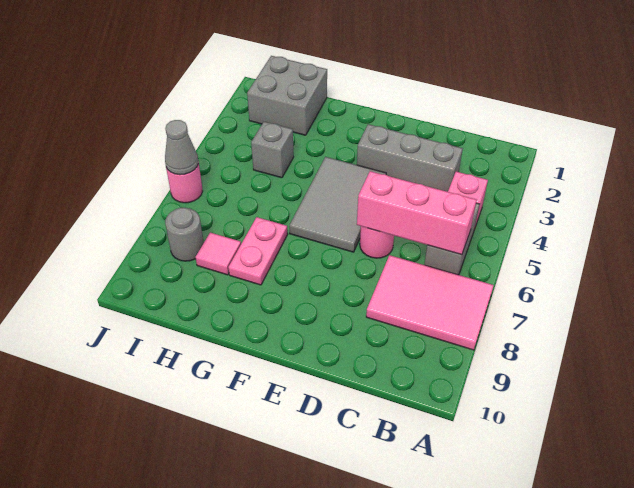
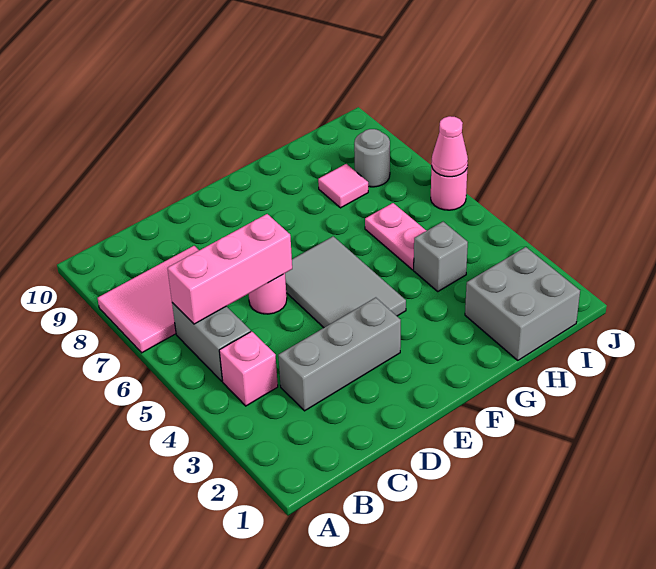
pink 1x2 plate [229,217,288,285] -> pink 1x2 plate moved to [365,203,426,270]
grey 1x1 cone [165,120,198,175] -> pink 1x1 cone [431,116,468,177]

